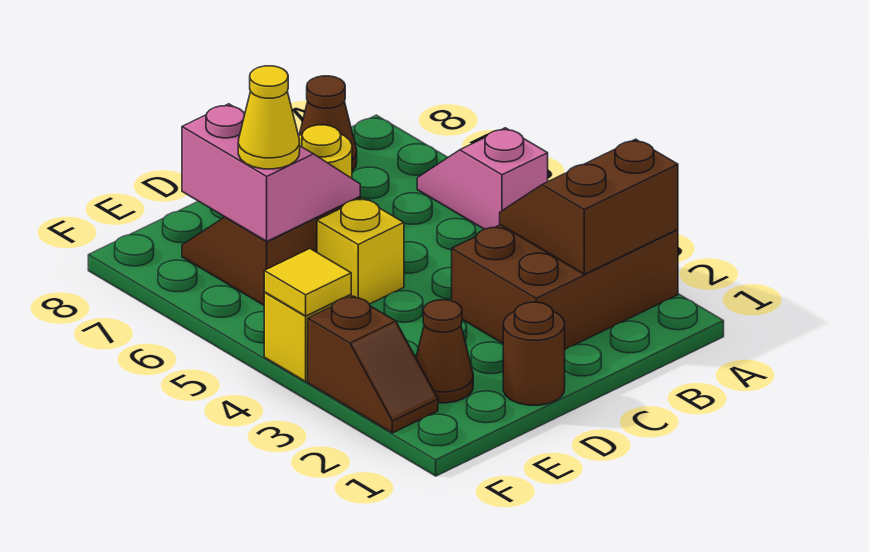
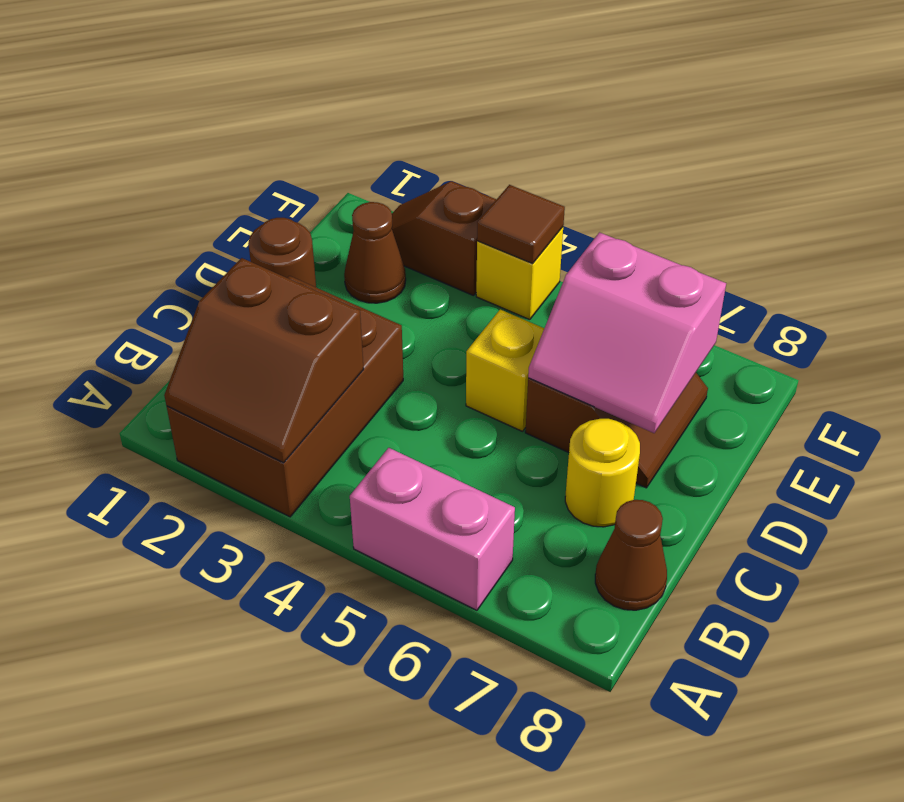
brown 2x2 slope [500,139,678,274] -> brown 2x2 slope turned to [164,258,364,463]
pink 1x2 slope [417,128,548,229] -> pink 1x2 brick [350,448,515,610]
yellow 1x1 cone [238,66,300,169] -> none
yellow 1x1 tile [264,249,351,316] -> brown 1x1 tile [477,185,565,264]

